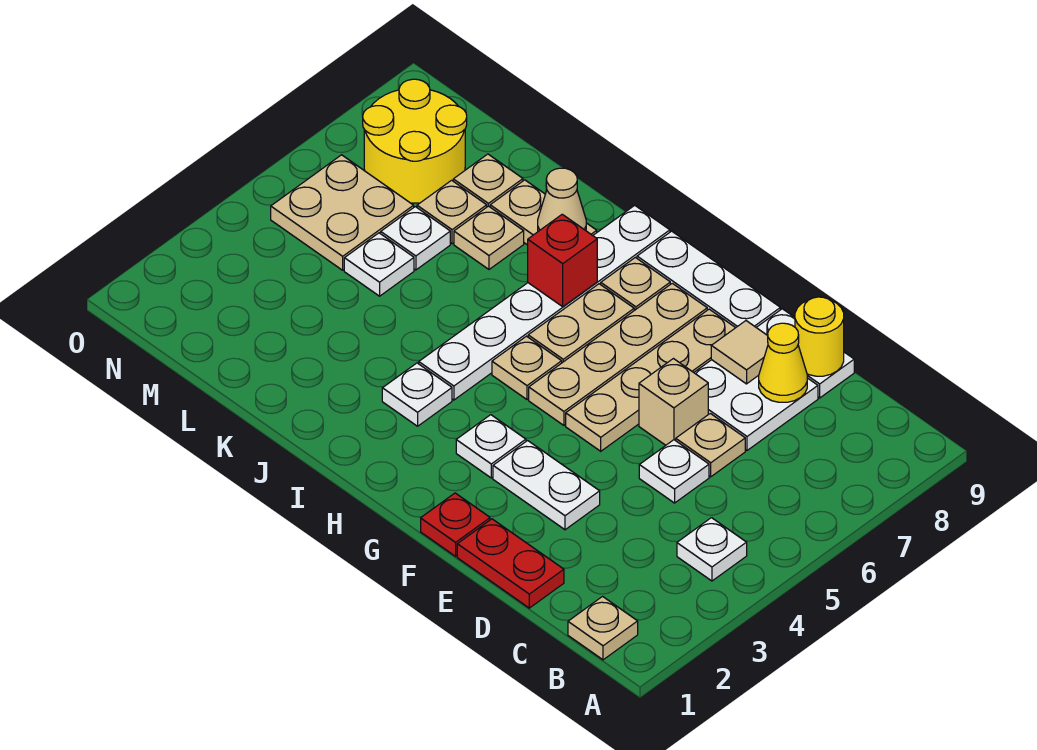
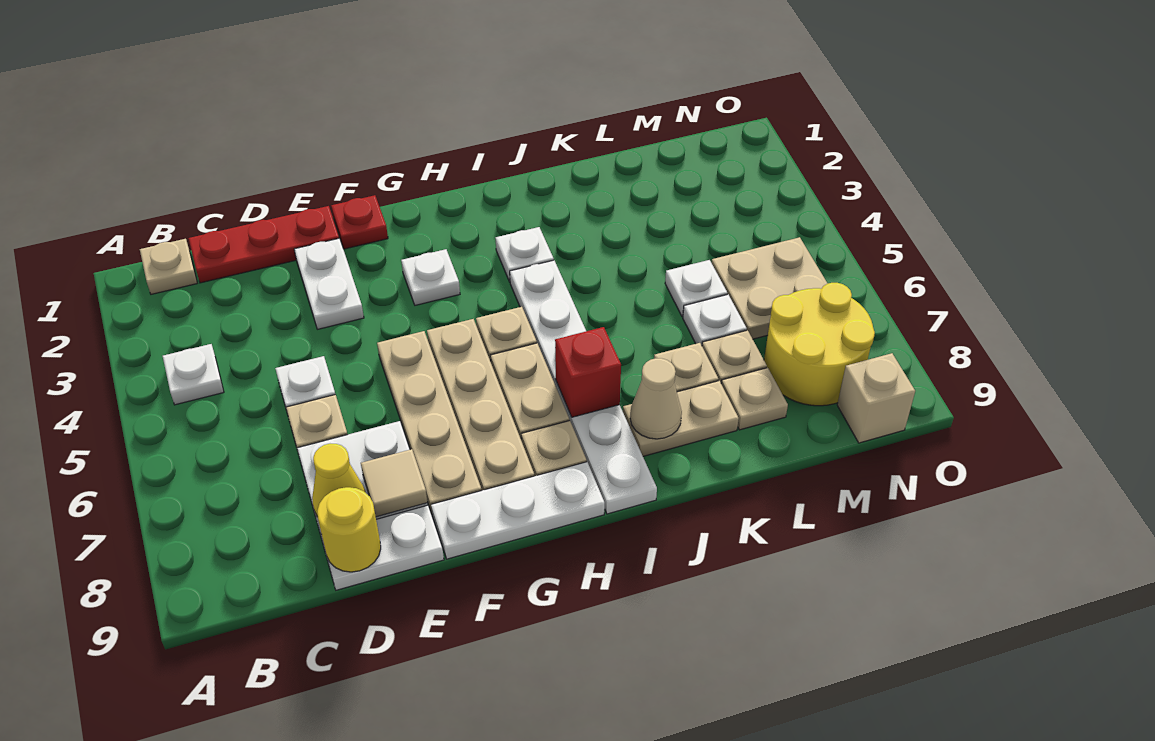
red 1x2 plate [457,519,564,608] -> red 1x3 plate [189,206,339,283]
white 1x2 plate [493,441,600,530] -> white 1x2 plate turned to [294,238,364,329]
tan 1x1 brick [639,359,708,445] -> tan 1x1 brick moved to [837,353,915,443]

